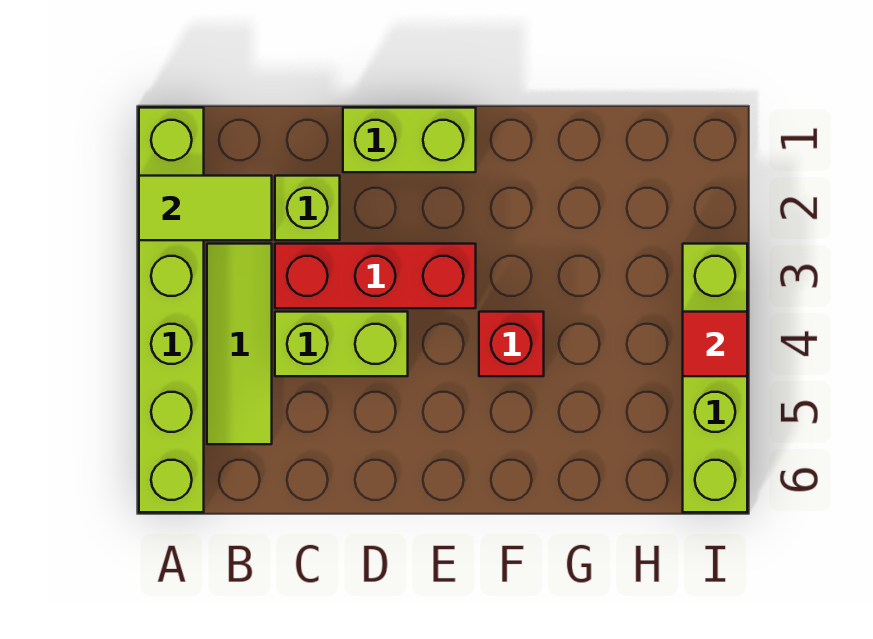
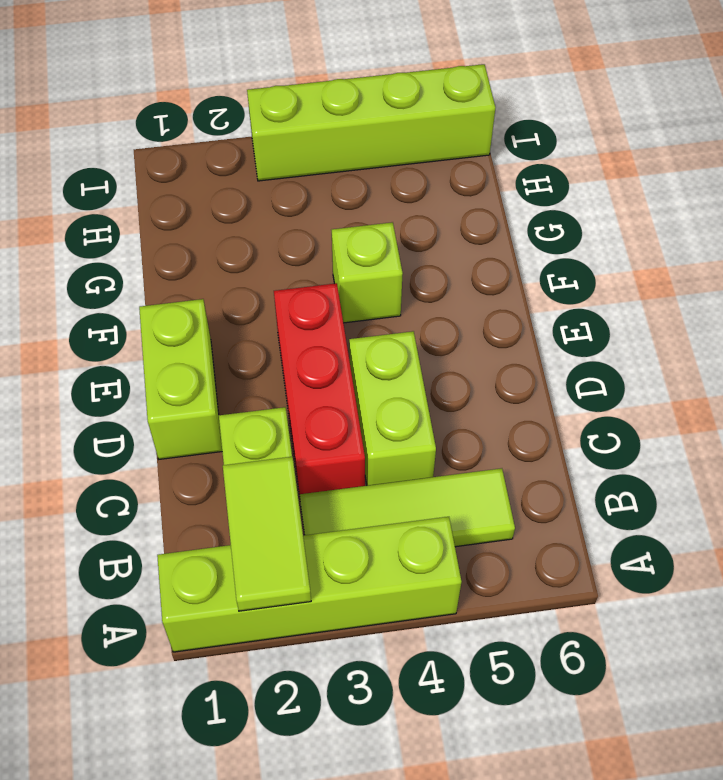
lime 1x6 brick [139,108,204,512] -> lime 1x4 brick [157,517,461,652]
red 1x1 brick [479,312,544,376] -> lime 1x1 brick [332,222,403,323]
red 1x1 tile [683,312,747,376] -> none

